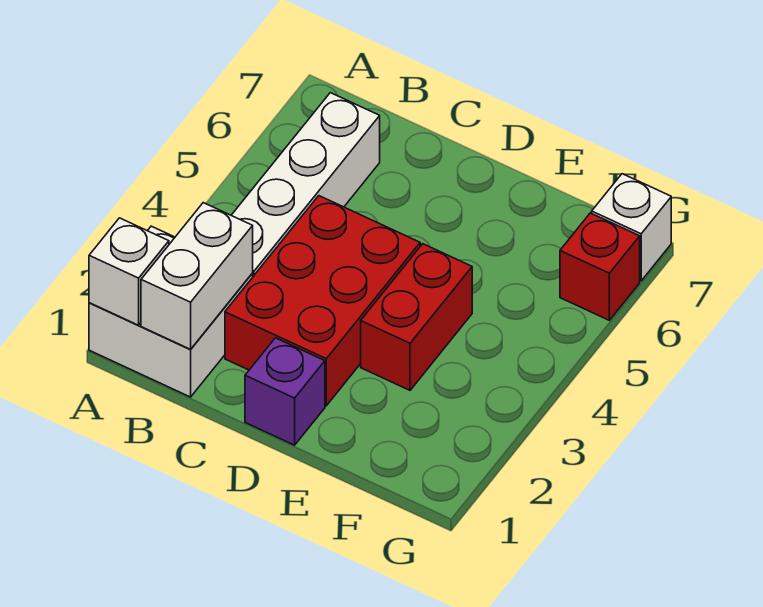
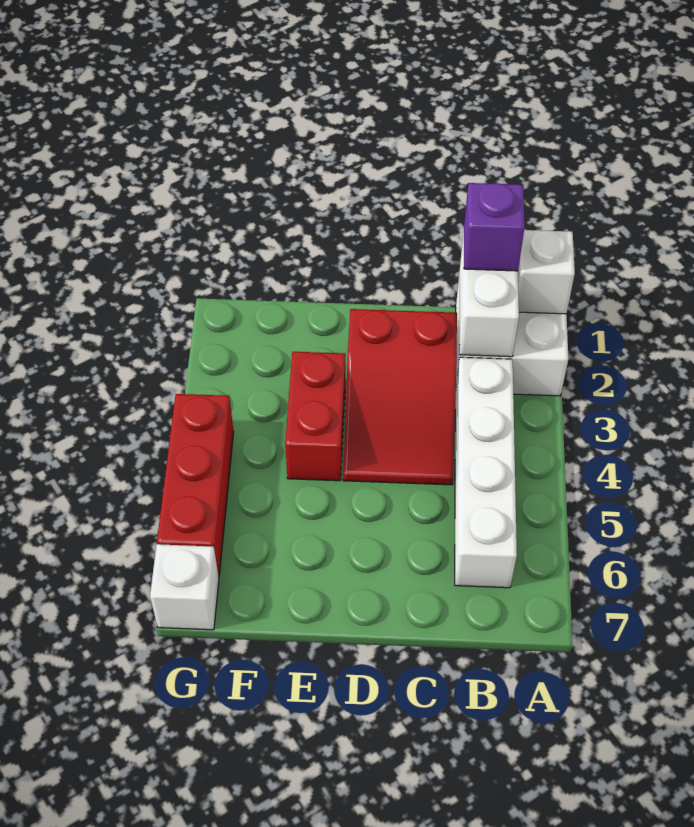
red 2x3 brick [225,196,420,406] -> red 2x3 slope [343,309,457,485]
purple 1x1 brick [245,338,325,445] -> purple 1x1 brick moved to [464,183,525,271]
red 1x1 brick [560,213,640,320] -> red 1x3 brick [157,394,234,576]

